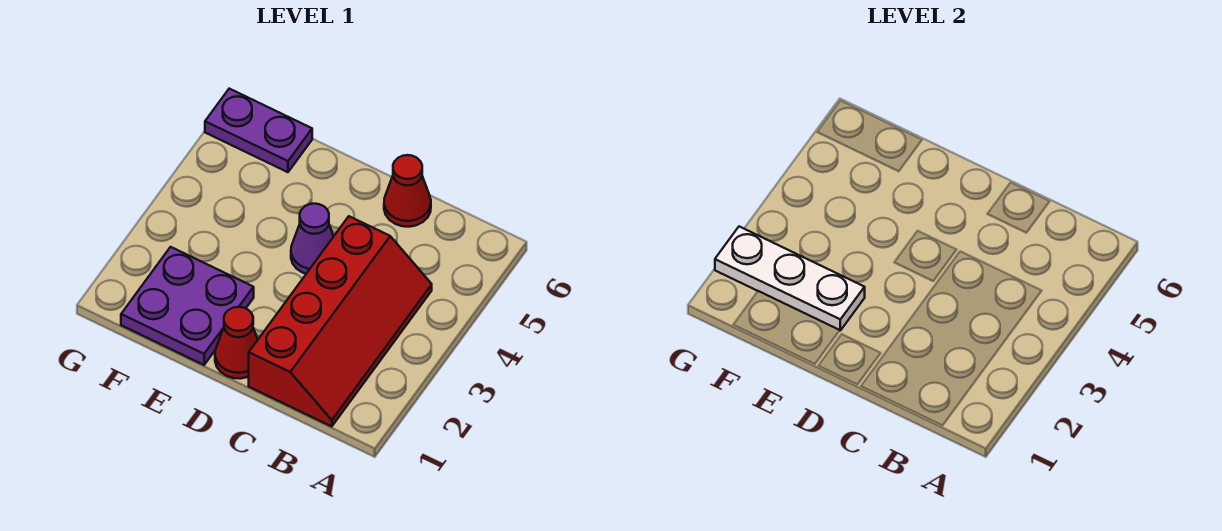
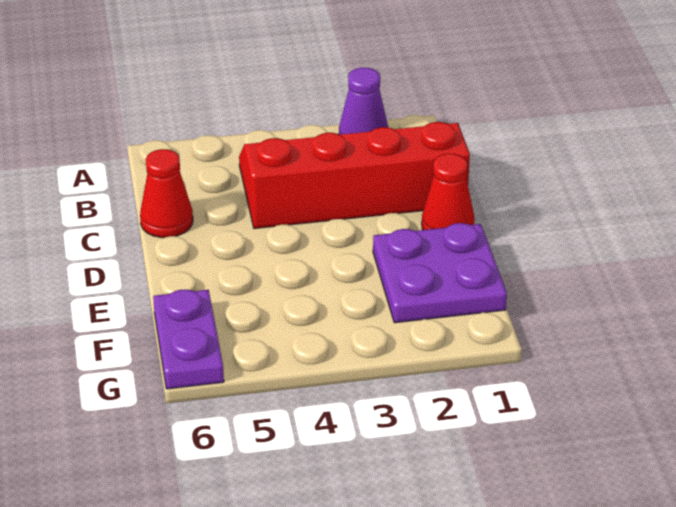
purple 1x1 cone [291,204,334,274] -> purple 1x1 cone moved to [339,68,388,135]
white 1x3 plate [715,227,865,330] -> none

